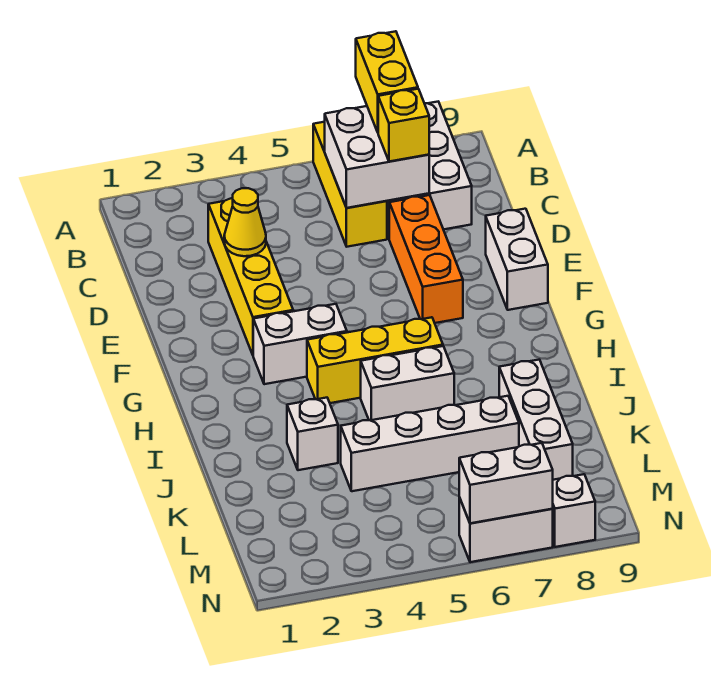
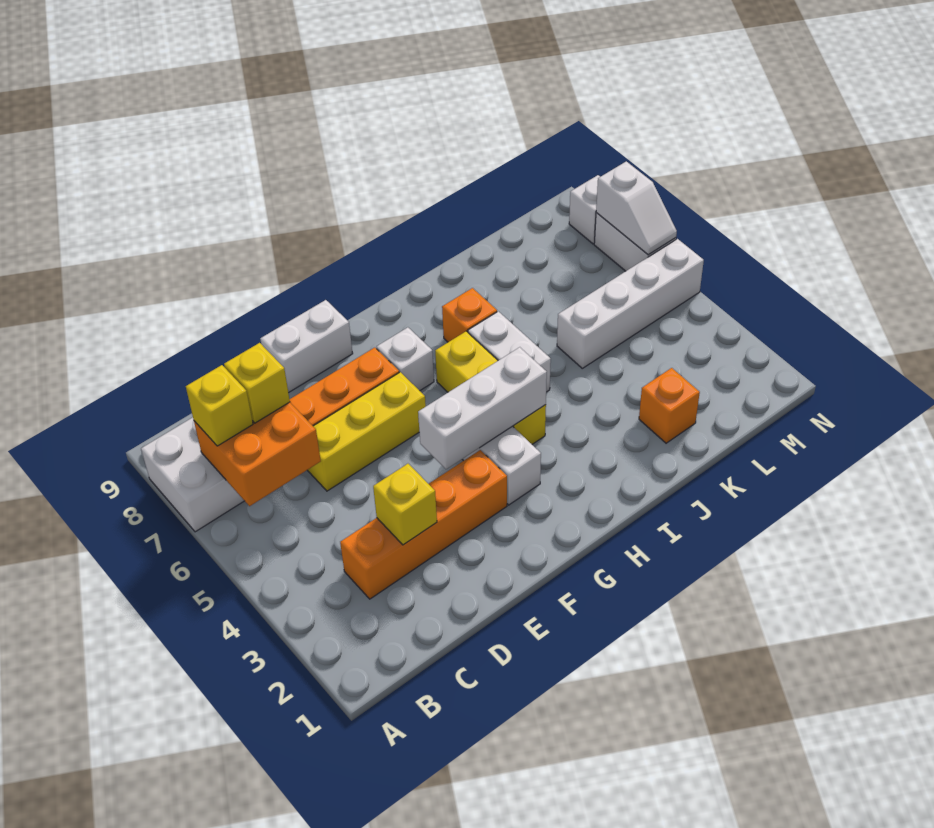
yellow 1x3 brick [313,122,387,247] -> yellow 1x3 brick moved to [307,372,426,491]
yellow 1x2 brick [356,31,418,132] -> yellow 1x1 brick [186,365,253,446]
white 2x2 brick [325,106,429,208] -> orange 2x2 brick [194,402,321,506]
yellow 1x4 brick [208,198,293,355] -> orange 1x4 brick [340,450,507,599]
yellow 1x1 cone [224,188,266,256] -> yellow 1x1 brick [373,464,437,545]
none -> orange 1x1 brick [442,288,497,342]
white 1x1 brick [287,398,338,470] -> white 1x1 brick moved to [377,327,434,391]
white 1x3 brick [499,360,573,480] -> white 1x3 brick moved to [418,347,547,469]
none -> orange 1x1 brick [639,368,700,443]
white 1x4 brick [341,396,519,491] -> white 1x4 brick turned to [557,239,704,368]
white 1x2 brick [459,443,553,523] -> white 1x2 slope [596,161,677,255]

